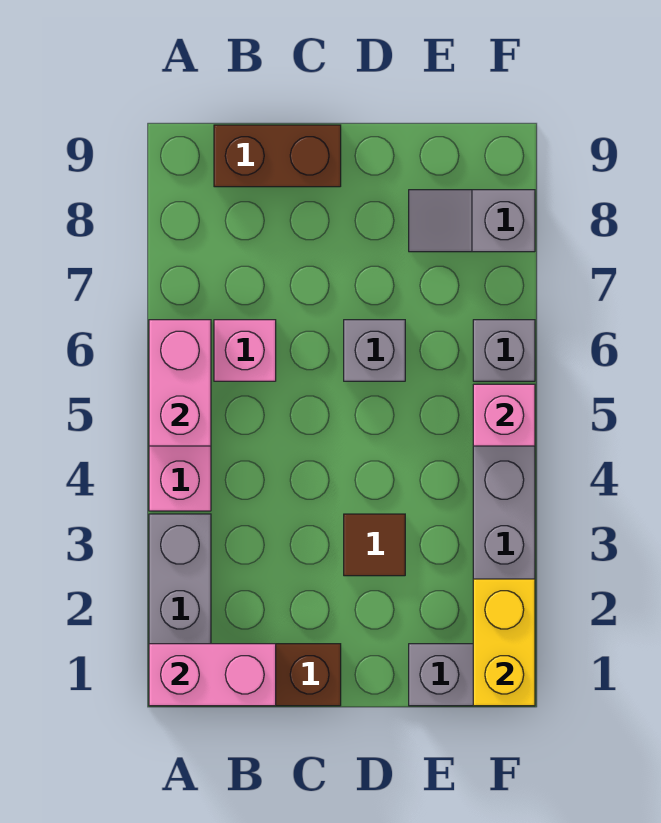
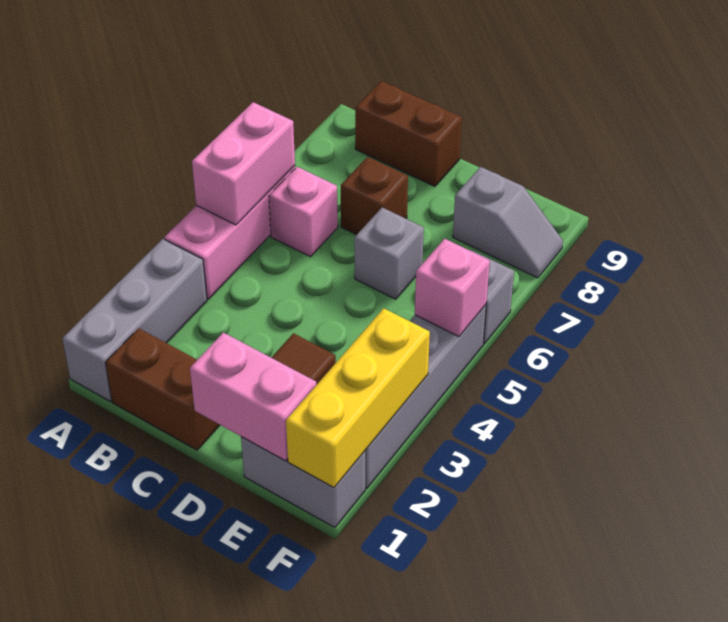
pink 1x2 brick [149,644,276,706] -> pink 1x2 brick moved to [190,332,316,461]
none -> brown 1x1 brick [341,157,408,235]
grey 1x2 slope [409,190,535,252] -> grey 1x2 slope turned to [453,167,563,278]
yellow 1x2 brick [473,579,535,706] -> yellow 1x3 brick [286,308,430,487]

